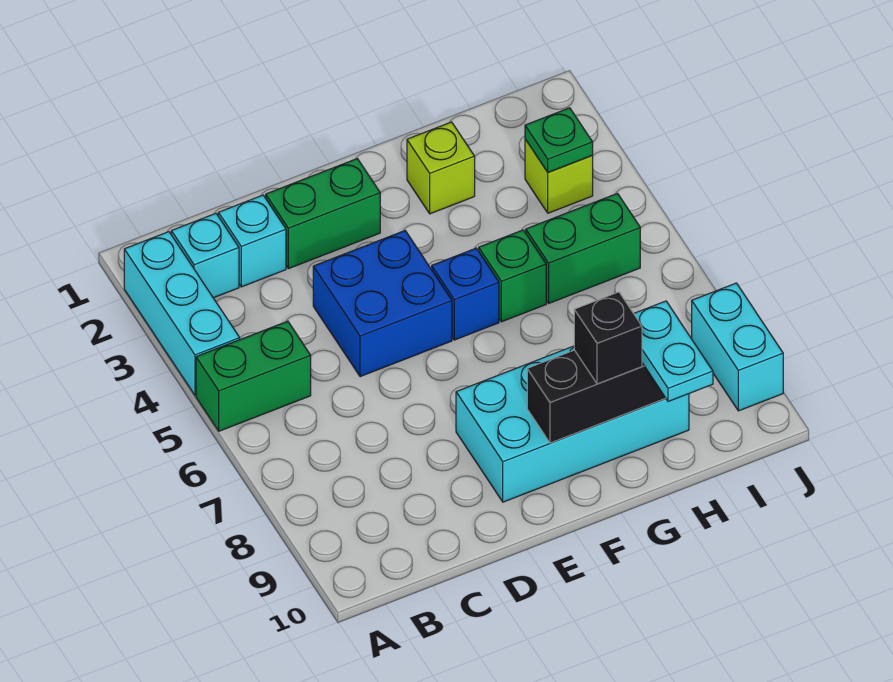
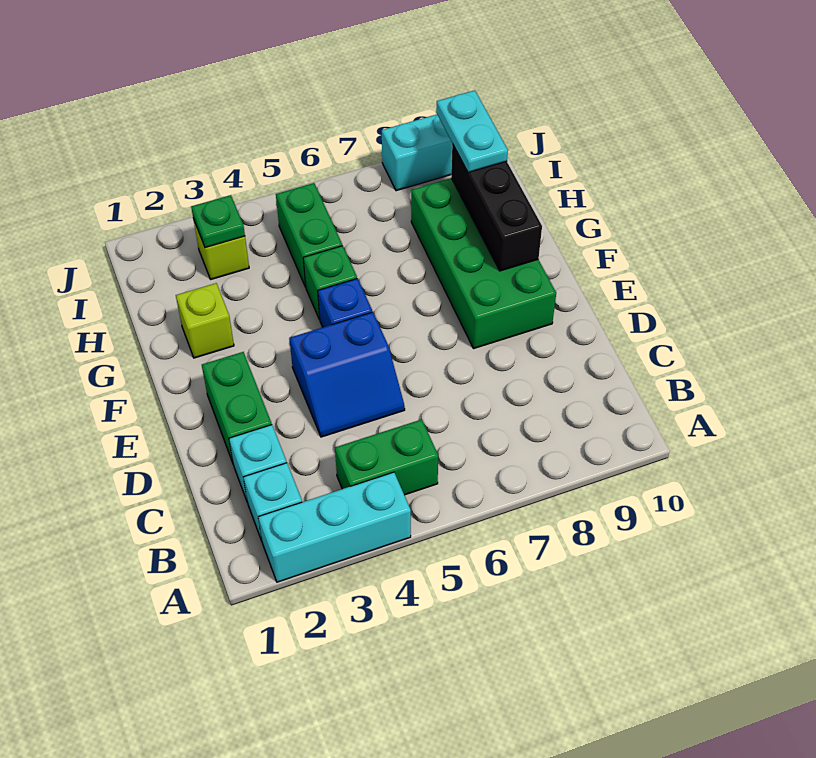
green 1x2 brick [196,321,311,431] -> green 1x2 brick turned to [335,419,438,495]
blue 2x2 brick [313,231,452,377] -> blue 2x2 slope [289,312,405,437]
cyan 2x4 brick [456,346,689,502] -> green 2x4 brick [411,178,556,349]
black 1x1 brick [574,292,642,384] -> none
cyan 1x2 plate [634,301,713,402] -> cyan 1x2 plate turned to [436,90,508,173]

